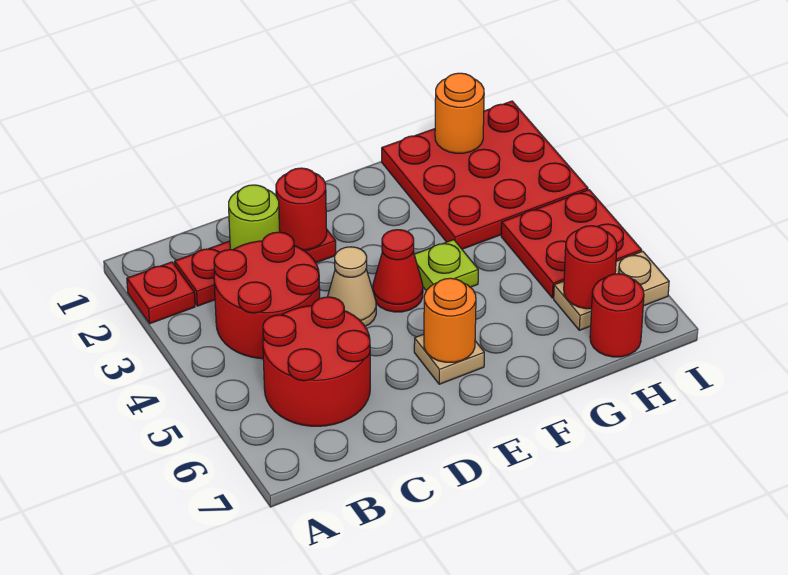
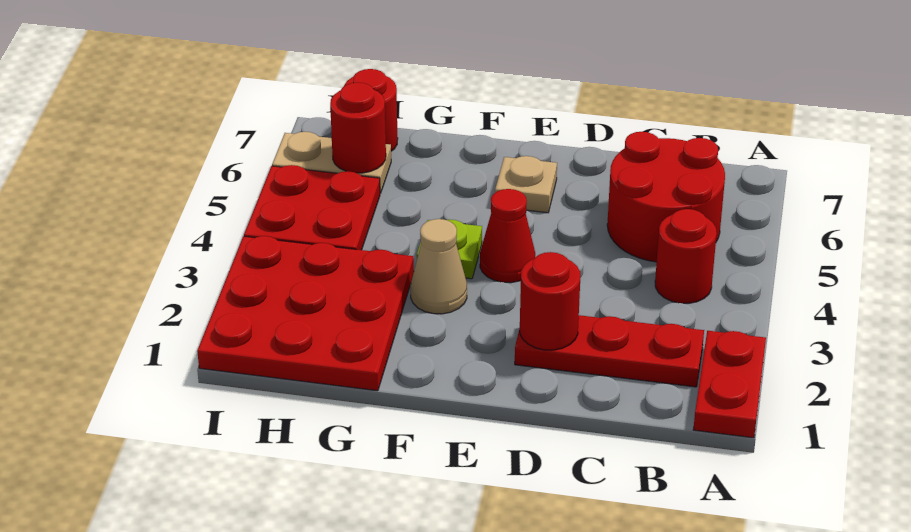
red 1x1 plate [127,262,195,324] -> red 1x2 plate [693,331,766,438]
red 2x2 round brick [214,232,320,359] -> red 1x1 round brick [655,209,717,303]
lime 1x1 round brick [229,185,280,250] -> none
tan 1x1 cone [328,247,376,326] -> tan 1x1 cone moved to [411,219,467,314]
orange 1x1 round brick [424,278,476,362] -> none
orange 1x1 round brick [435,73,484,153] -> none

